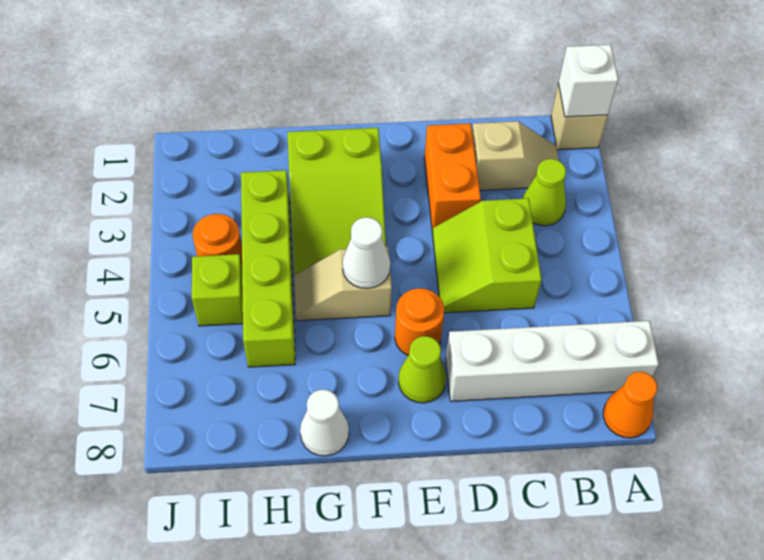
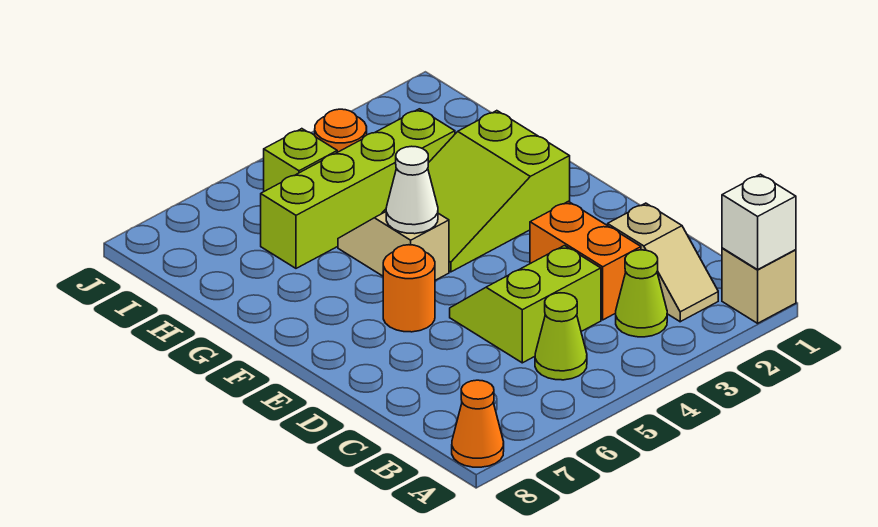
white 1x4 brick [446,321,659,401] -> none
orange 1x2 brick [424,123,481,231] -> orange 1x2 brick turned to [530,201,641,320]
lime 1x1 cone [398,336,446,403] -> lime 1x1 cone moved to [535,293,587,380]
white 1x1 cone [300,390,349,456] -> none

